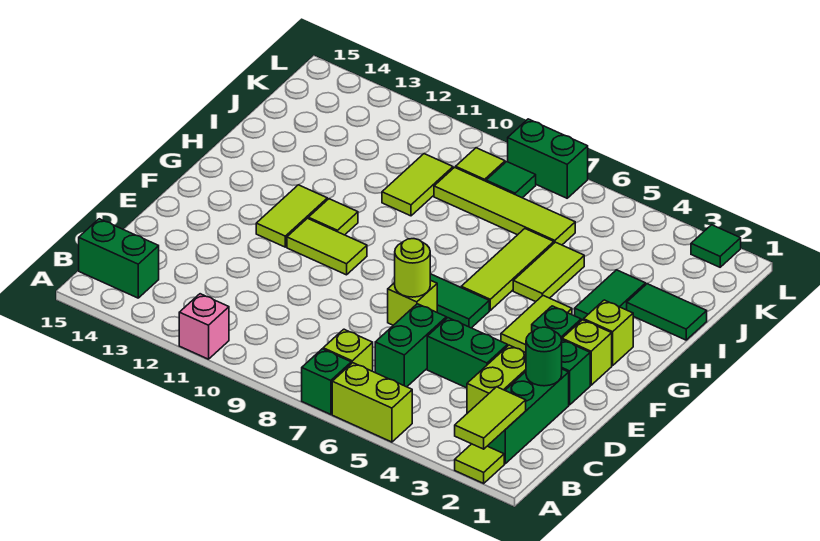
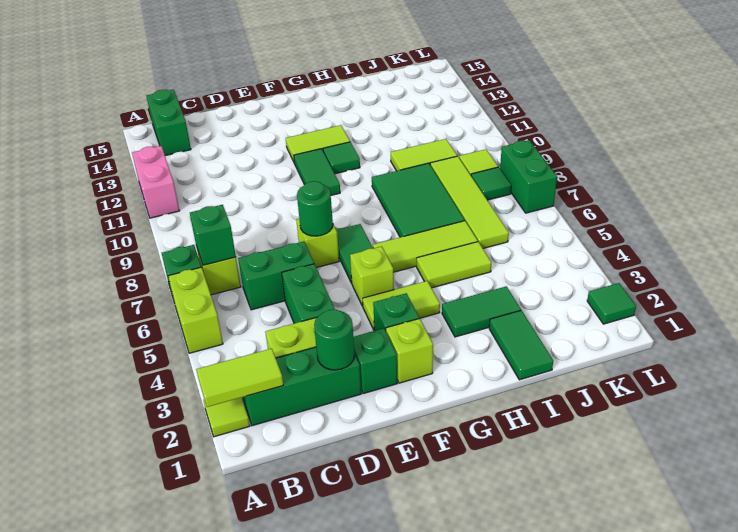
pink 1x1 brick [179,294,229,359] -> pink 1x2 brick [132,146,179,218]
none -> green 1x1 brick [190,205,236,265]
lime 1x1 round brick [395,239,430,297] -> green 1x1 round brick [297,181,333,236]
lime 1x2 tile [287,218,367,275] -> green 1x2 tile [294,149,340,195]
lime 1x1 brick [584,300,633,366] -> lime 1x1 brick moved to [350,246,394,306]
lime 1x1 tile [308,199,358,235] -> green 1x1 tile [323,142,360,174]
none -> green 2x3 tile [372,163,465,237]

